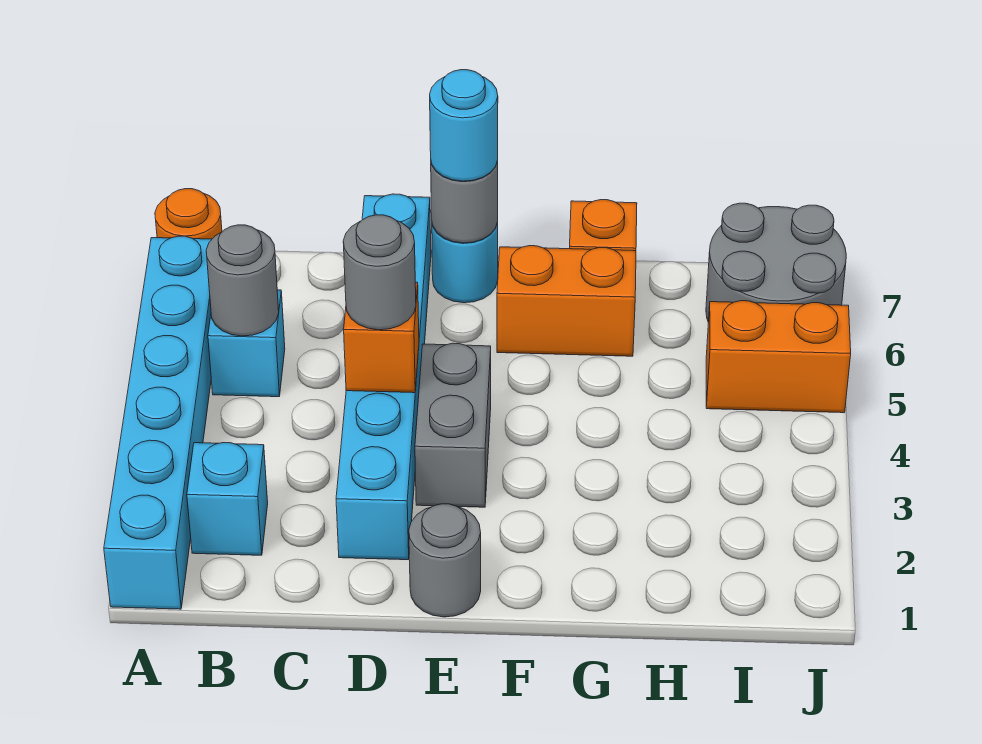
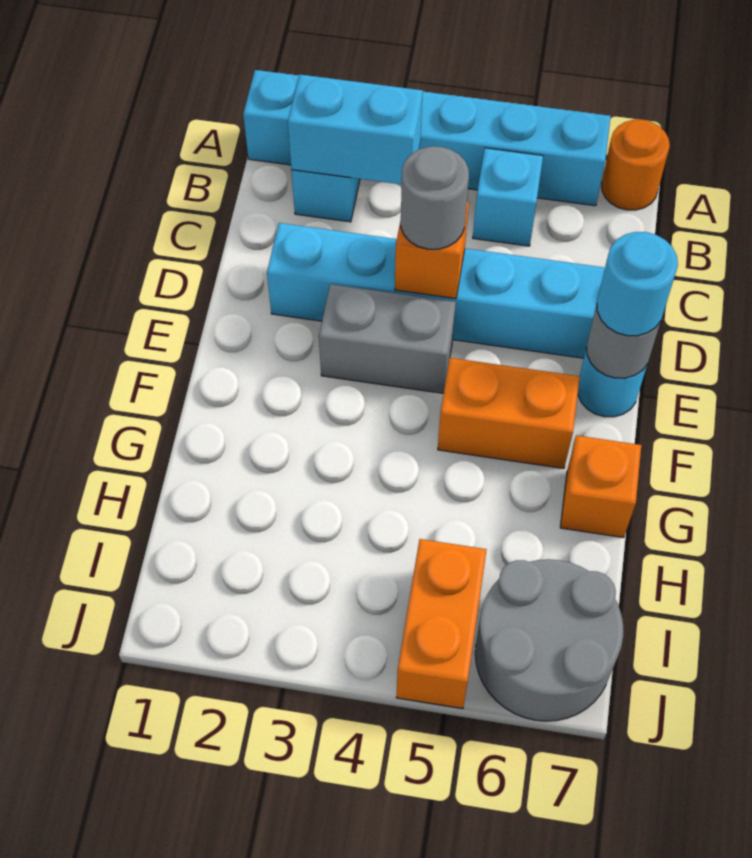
none -> cyan 1x2 brick [288,74,423,184]
grey 1x1 round brick [206,225,279,336] -> none
grey 1x1 round brick [409,504,481,617] -> none
orange 1x2 brick [497,246,636,356] -> orange 1x2 brick turned to [438,358,580,468]

